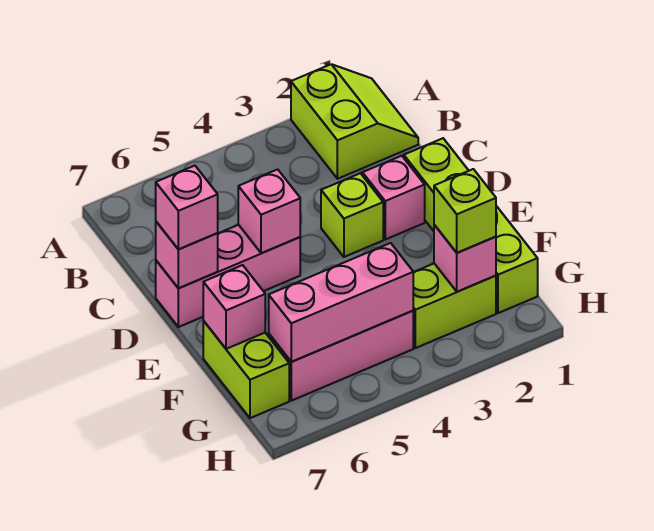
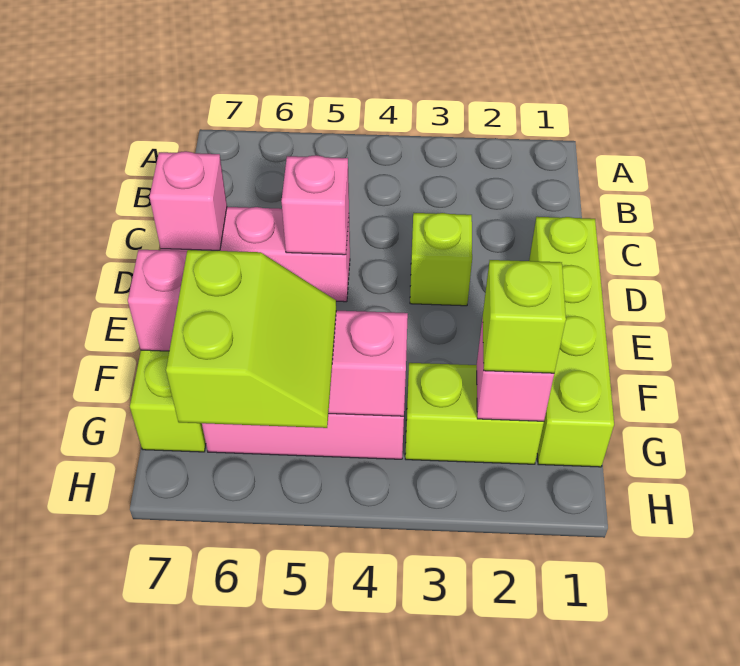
lime 2x2 slope [291,64,418,179] -> lime 2x2 slope moved to [166,250,336,428]
pink 1x1 brick [362,156,425,239] -> none
pink 1x1 brick [156,166,218,249] -> none

